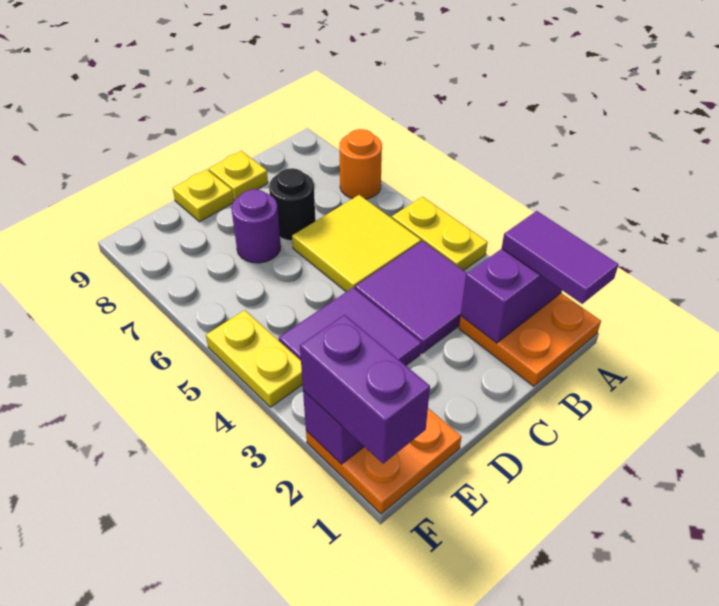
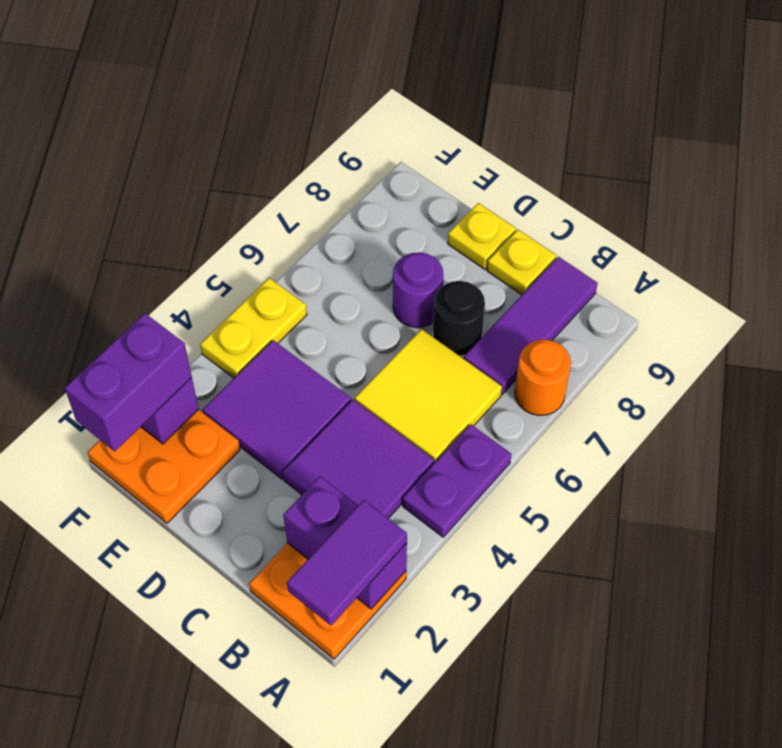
yellow 1x2 plate [392,197,488,271] -> purple 1x2 plate [403,424,511,537]
none -> purple 1x3 tile [464,257,598,394]

